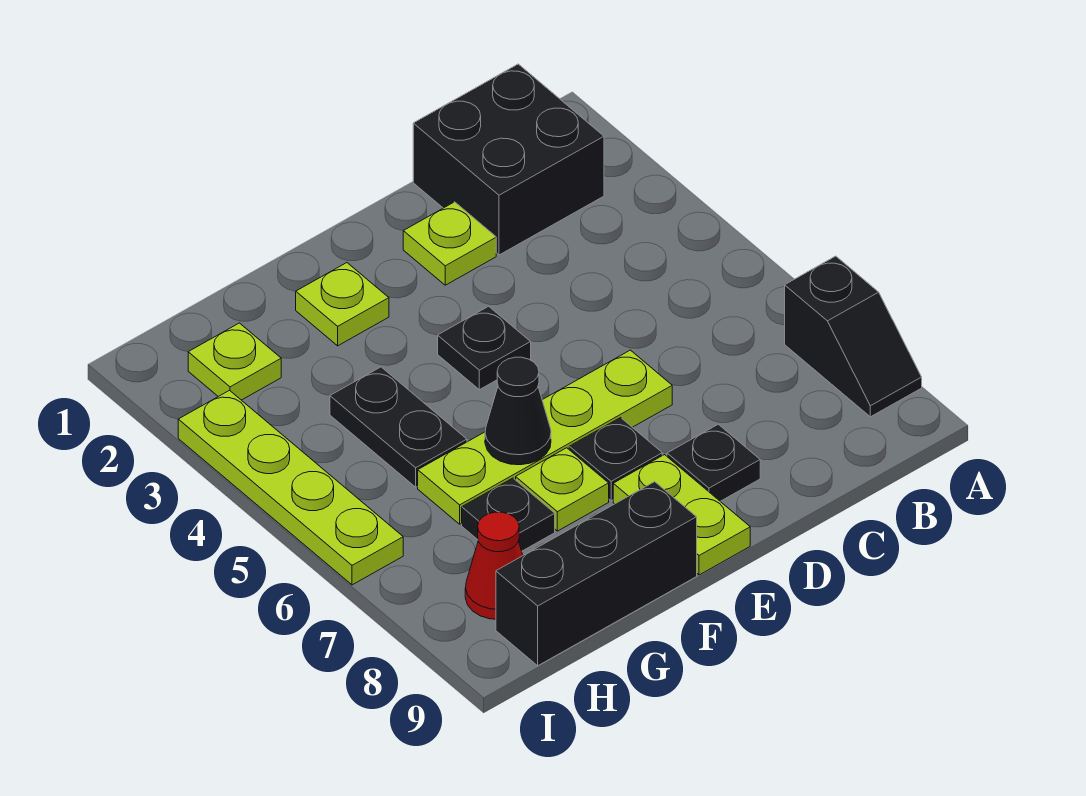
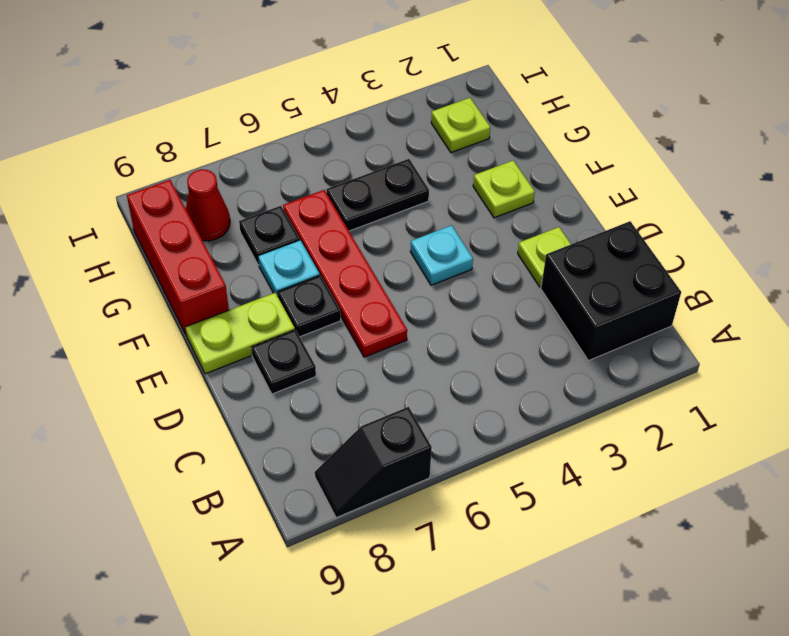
lime 1x4 plate [418,350,672,524] -> red 1x4 plate [283,190,407,357]
black 1x1 plate [438,306,531,390] -> cyan 1x1 plate [410,225,473,285]
black 1x1 cone [485,357,551,465] -> none
lime 1x1 plate [516,448,609,531] -> cyan 1x1 plate [258,240,320,296]
black 1x3 brick [496,482,697,666] -> red 1x3 brick [127,180,229,336]
lime 1x4 plate [178,390,403,585] -> none

